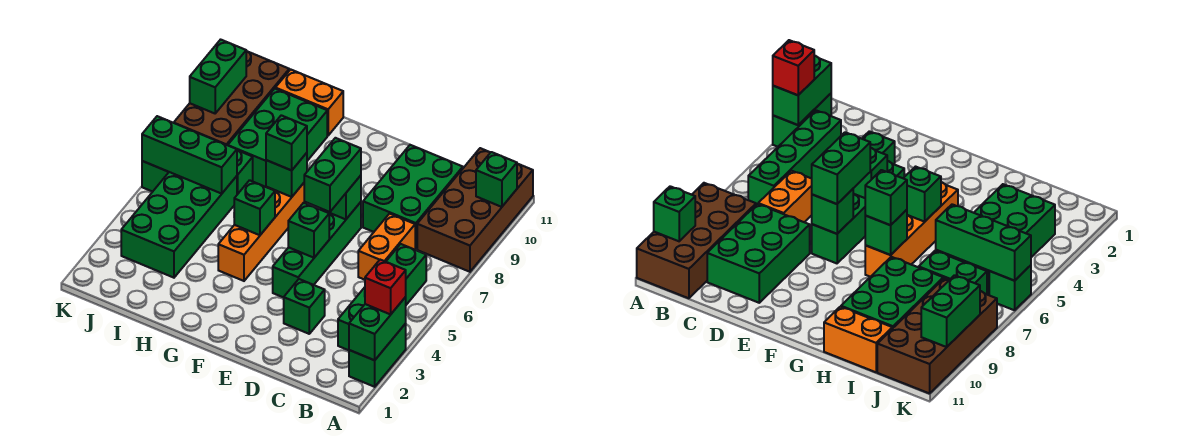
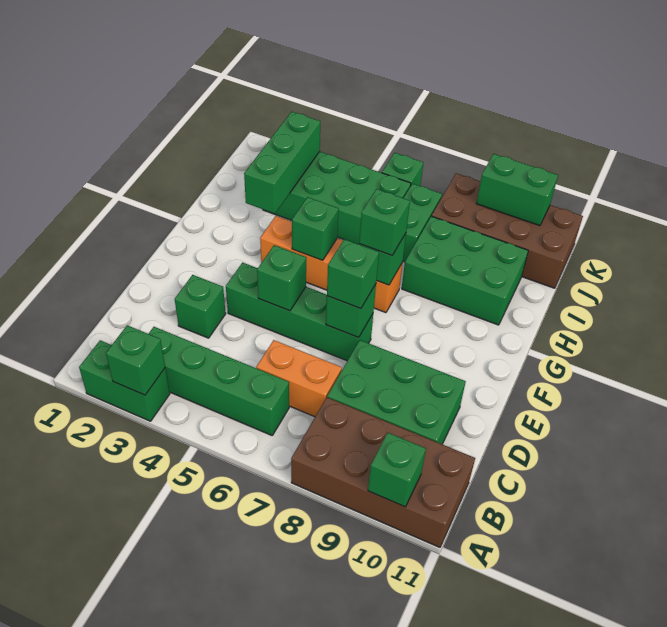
green 1x2 brick [349,297,406,360] -> green 1x1 brick [106,325,165,395]
red 1x1 brick [365,260,406,314] -> none
green 1x2 brick [304,138,361,212] -> green 1x1 brick [327,239,379,309]
orange 1x2 brick [275,69,343,136] -> none
green 1x3 brick [142,116,237,194] -> green 1x3 brick moved to [244,112,320,214]

